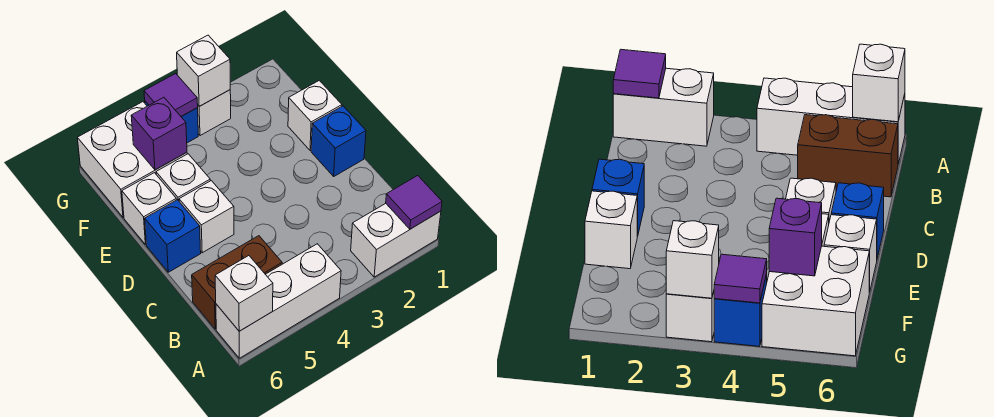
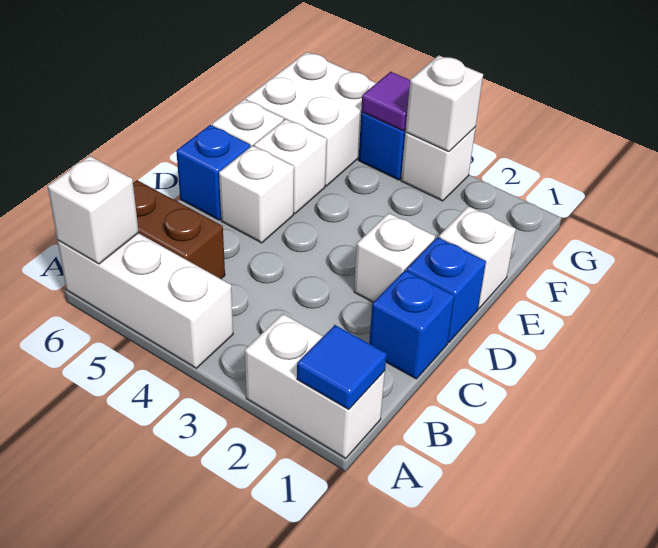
purple 1x1 tile [386,176,442,229] -> blue 1x1 tile [297,325,387,409]
none -> blue 1x1 brick [369,270,454,379]
none -> white 1x1 brick [354,213,435,302]
purple 1x1 brick [131,97,187,170] -> none

